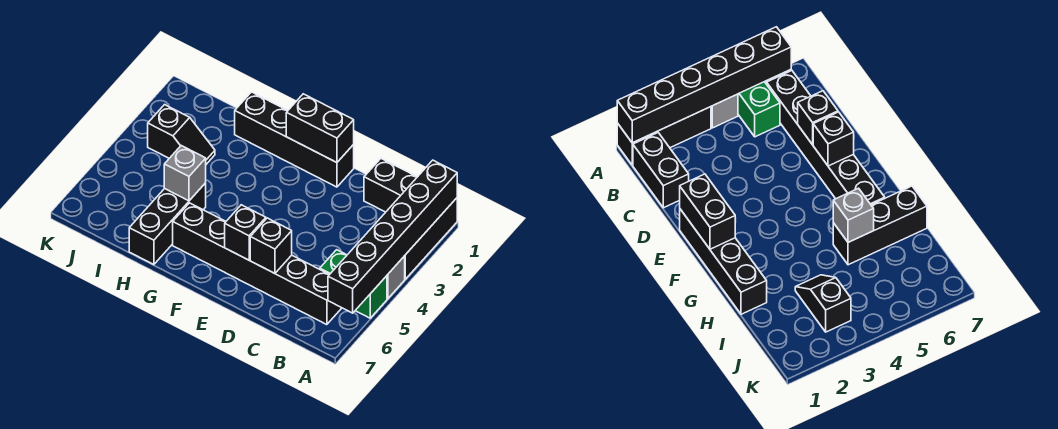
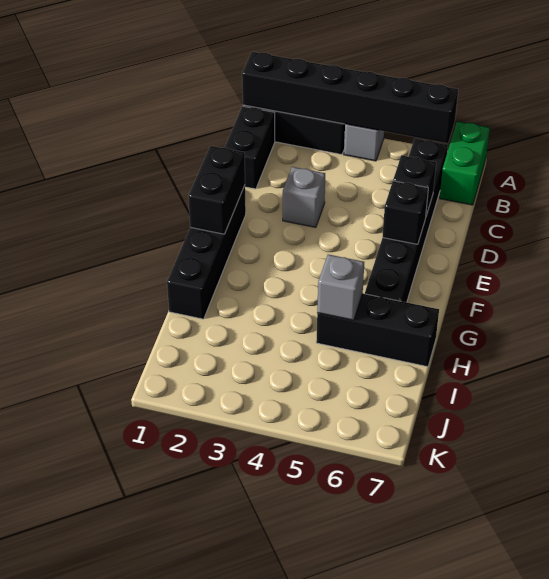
green 1x2 brick [320,250,387,318] -> green 1x2 brick moved to [440,122,490,205]
none -> grey 1x1 brick [283,167,325,227]
black 1x2 slope [148,105,215,164] -> none

